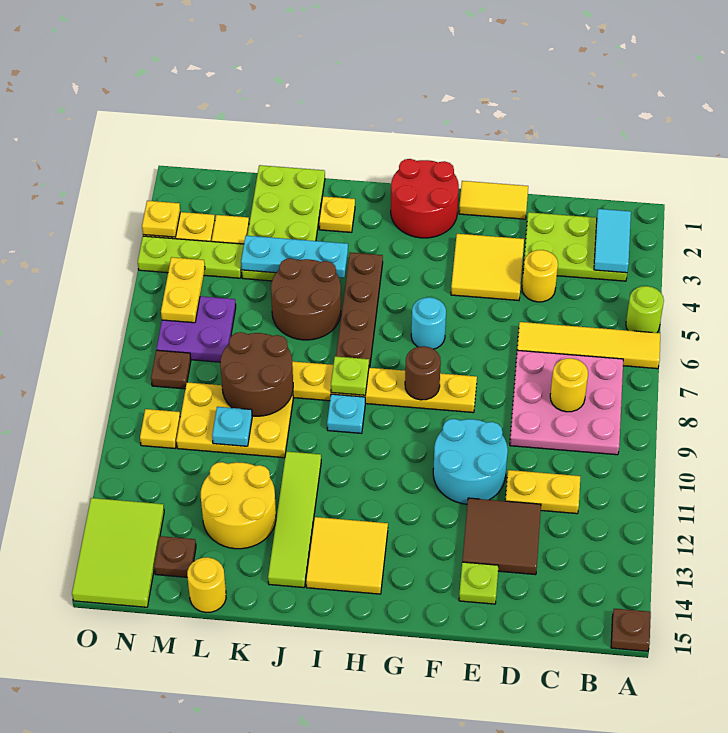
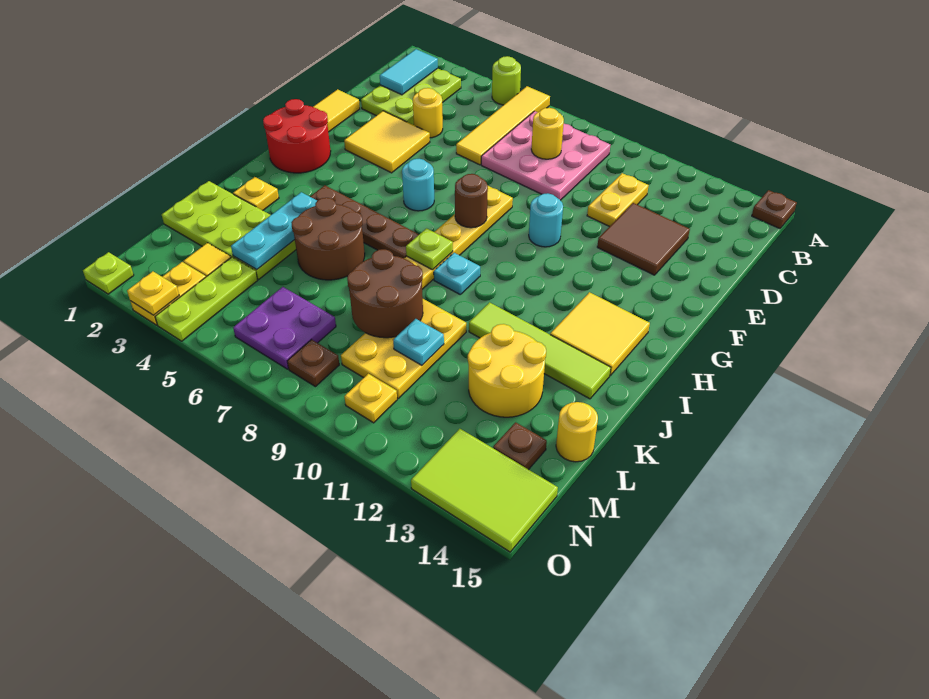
cyan 1x2 tile [594,209,631,273] -> cyan 1x2 tile turned to [380,49,438,95]
cyan 2x2 round brick [433,419,508,504] -> cyan 1x1 round brick [529,193,563,247]
lime 1x1 plate [459,562,498,604] -> lime 1x1 plate moved to [83,252,134,294]
yellow 1x2 plate [161,257,205,323] -> none

